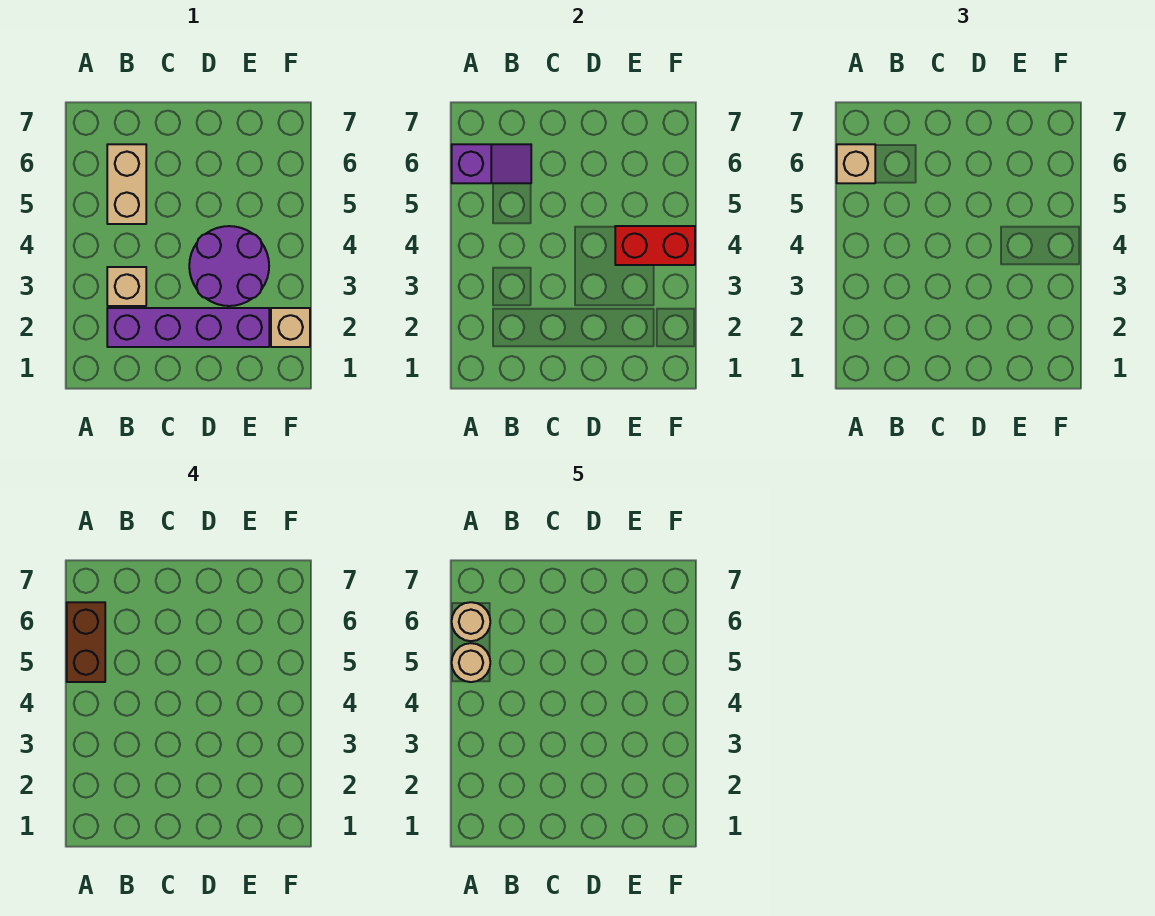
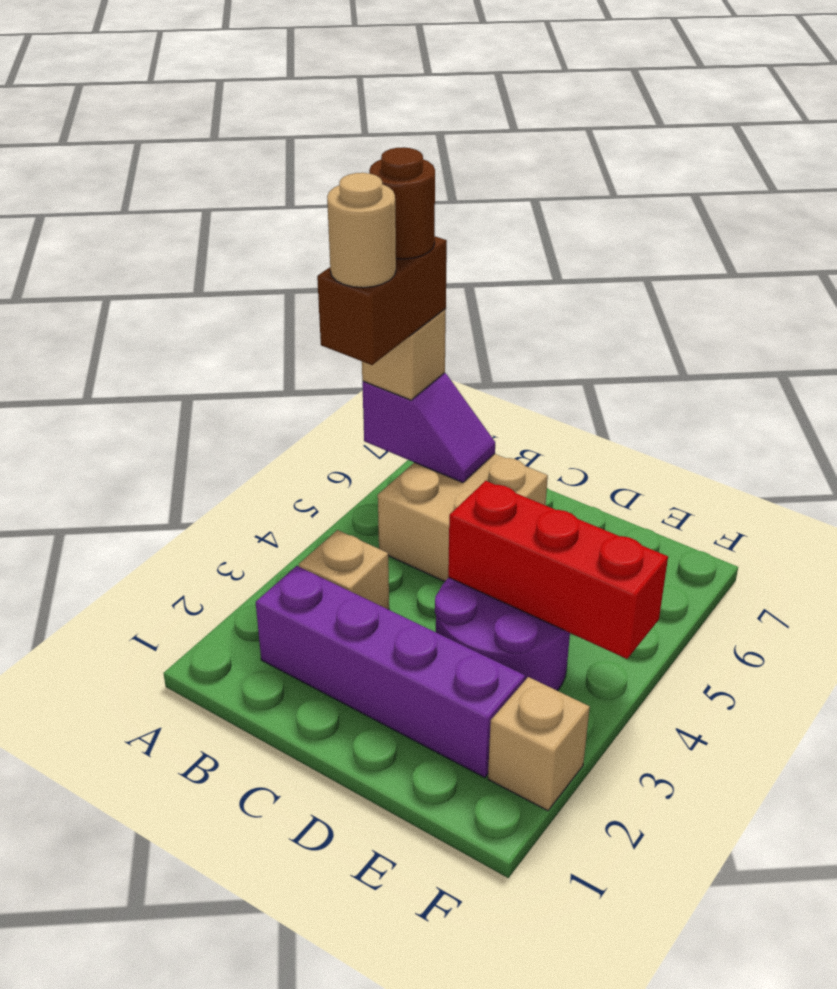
tan 1x1 round brick [452,602,490,641] -> brown 1x1 round brick [369,147,435,259]
tan 1x2 brick [107,144,146,224] -> tan 2x2 brick [378,454,548,582]
red 1x2 brick [615,226,695,265] -> red 1x3 brick [448,481,668,659]

